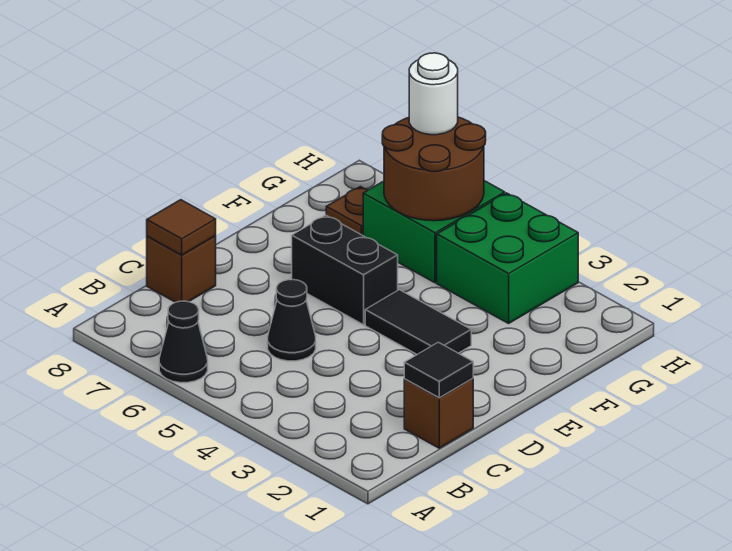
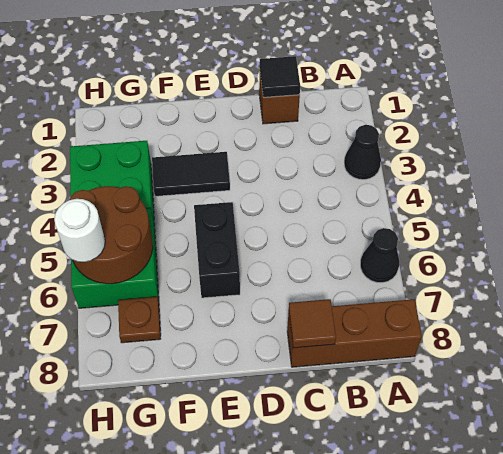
black 1x1 cone [267,280,316,361] -> black 1x1 cone moved to [344,125,381,180]
brown 1x1 brick [147,236,216,302] -> brown 1x3 brick [287,299,422,367]
black 1x2 tile [365,290,471,354] -> black 1x2 tile turned to [152,152,230,196]

